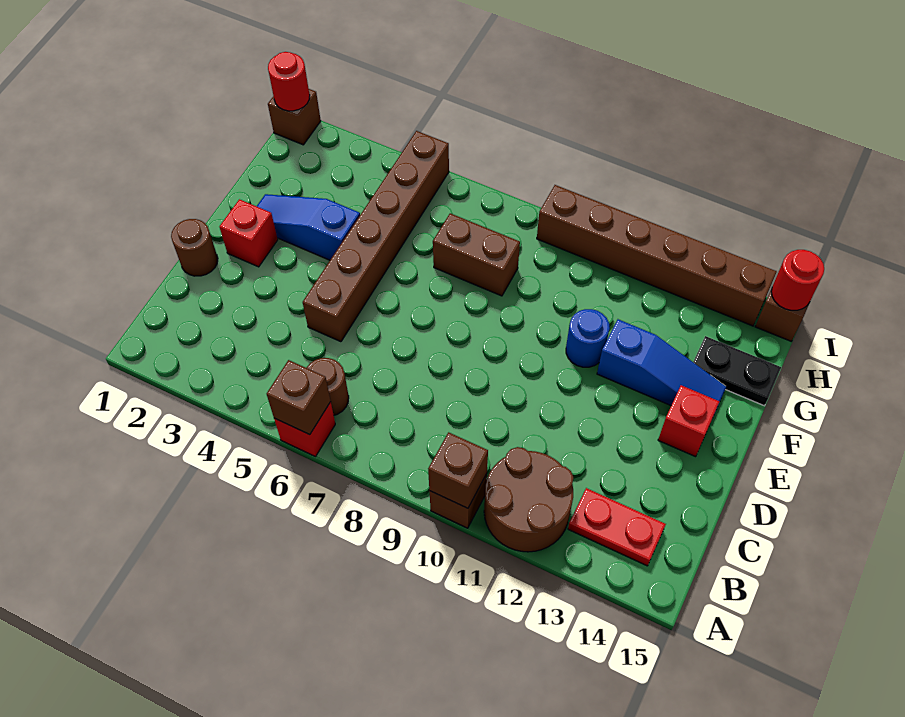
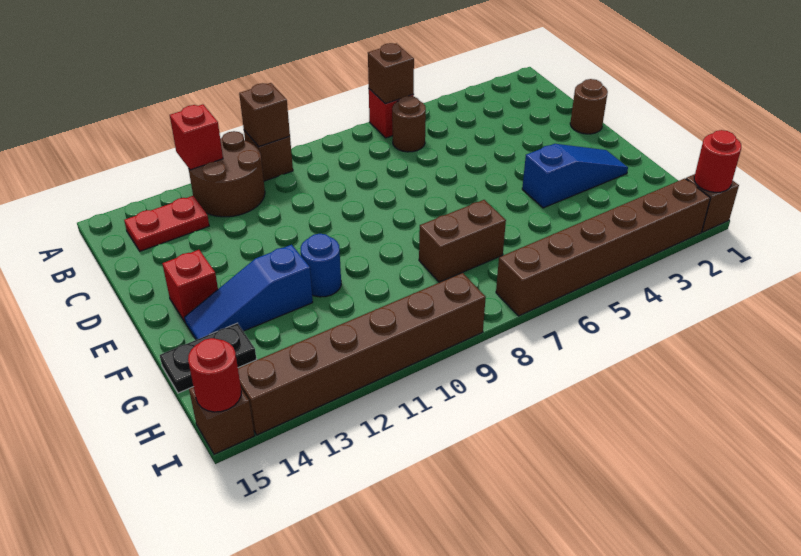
brown 1x6 brick [303,131,449,342] -> brown 1x6 brick turned to [496,178,710,316]
red 1x1 brick [220,199,278,267] -> red 1x1 brick moved to [170,104,223,170]

